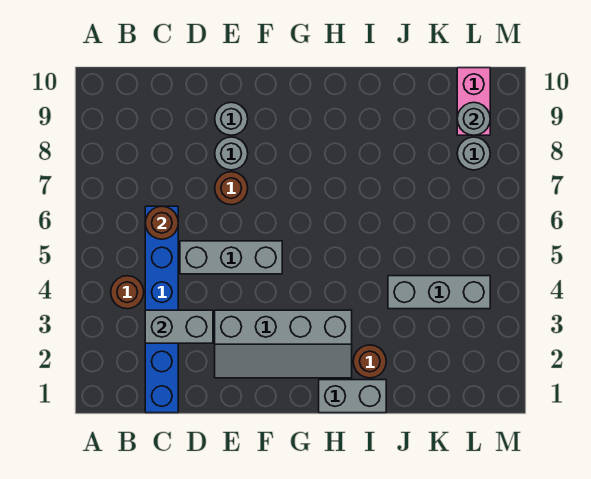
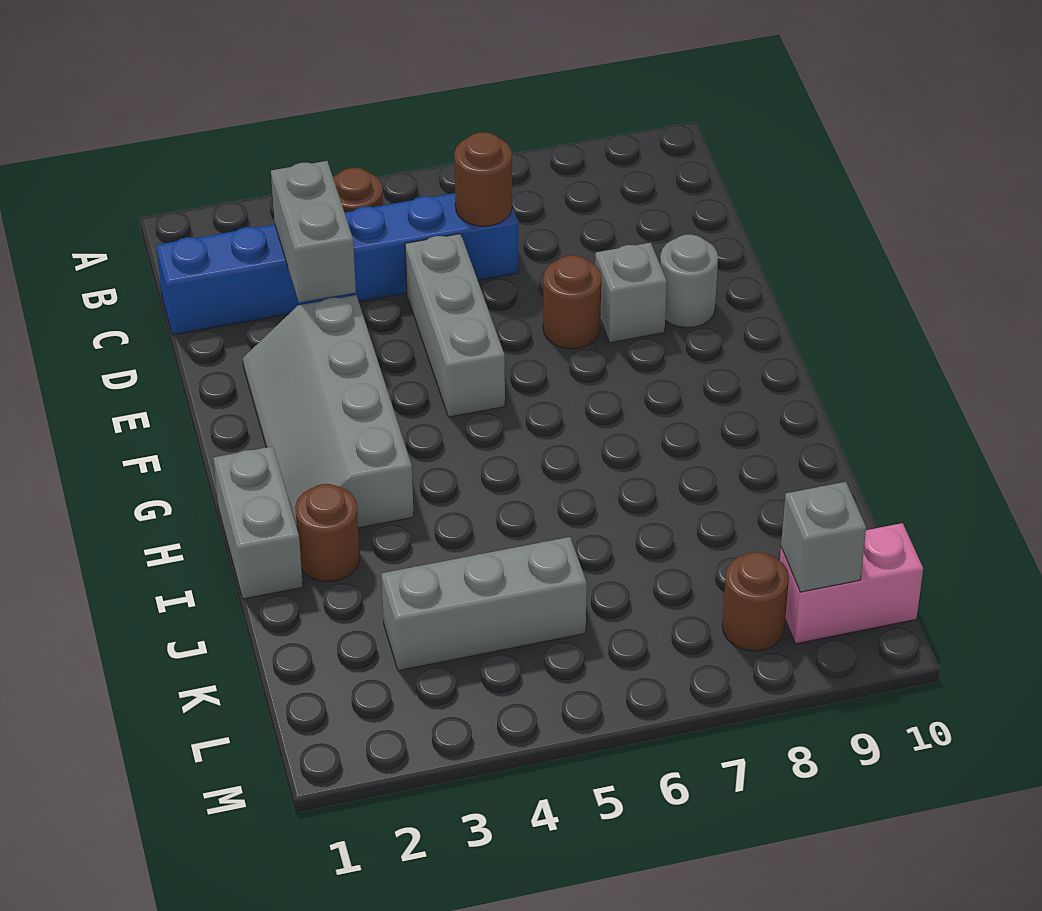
grey 1x1 round brick [215,137,248,170] -> grey 1x1 brick [595,243,667,343]
grey 1x3 brick [388,276,490,309] -> grey 1x3 brick turned to [382,537,587,671]
grey 1x1 round brick [457,137,490,170] -> brown 1x1 round brick [722,552,789,651]
grey 1x1 round brick [457,102,490,135] -> grey 1x1 brick [781,482,866,592]

